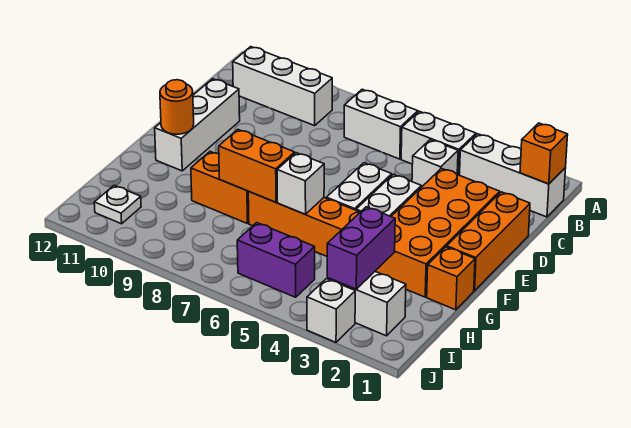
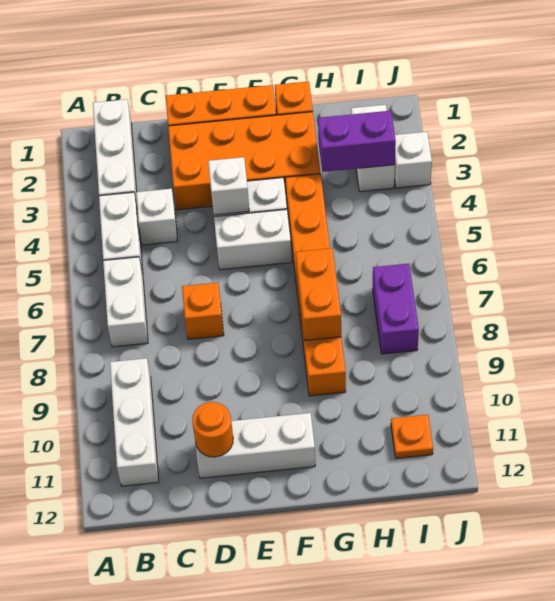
orange 1x1 brick [520,123,568,184] -> orange 1x1 brick moved to [182,283,224,339]
orange 1x1 round brick [160,80,194,134] -> orange 1x1 round brick moved to [192,402,233,457]
white 1x1 brick [277,153,324,214] -> white 1x1 brick moved to [208,157,249,215]
purple 1x2 brick [237,223,315,297] -> purple 1x2 brick moved to [373,264,419,354]
white 1x1 plate [94,185,141,224] -> orange 1x1 plate [391,415,433,458]

